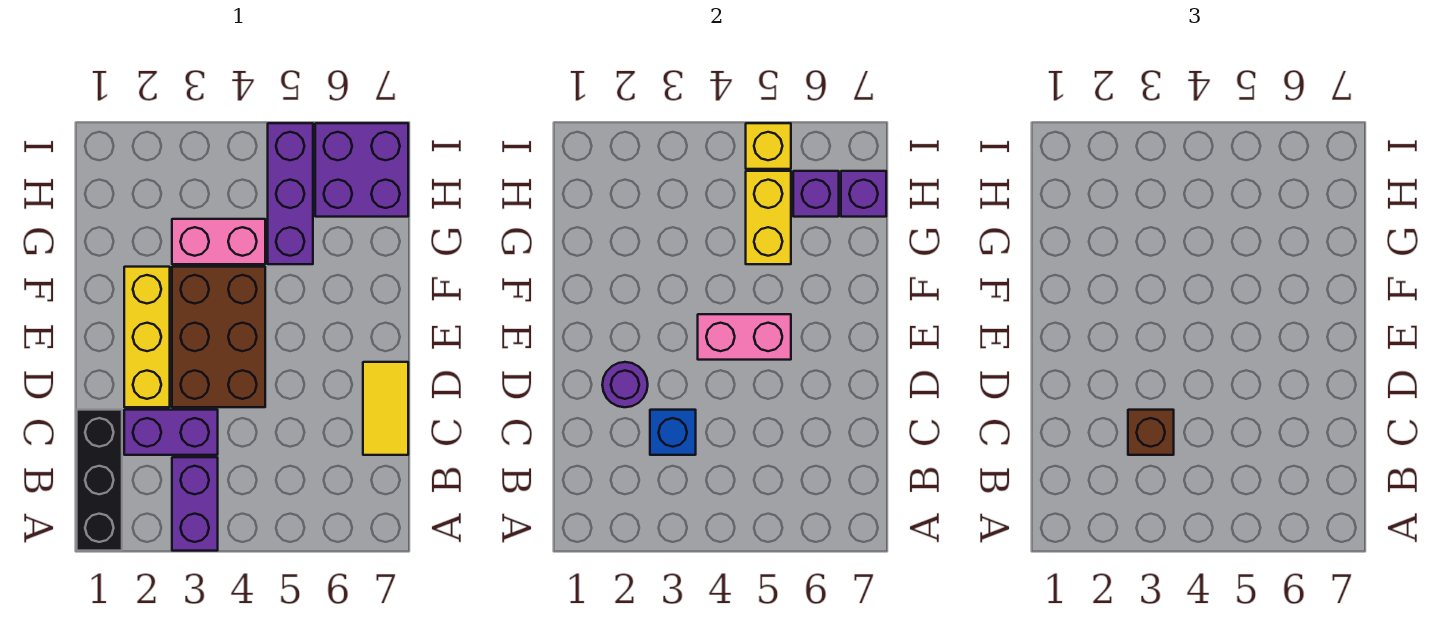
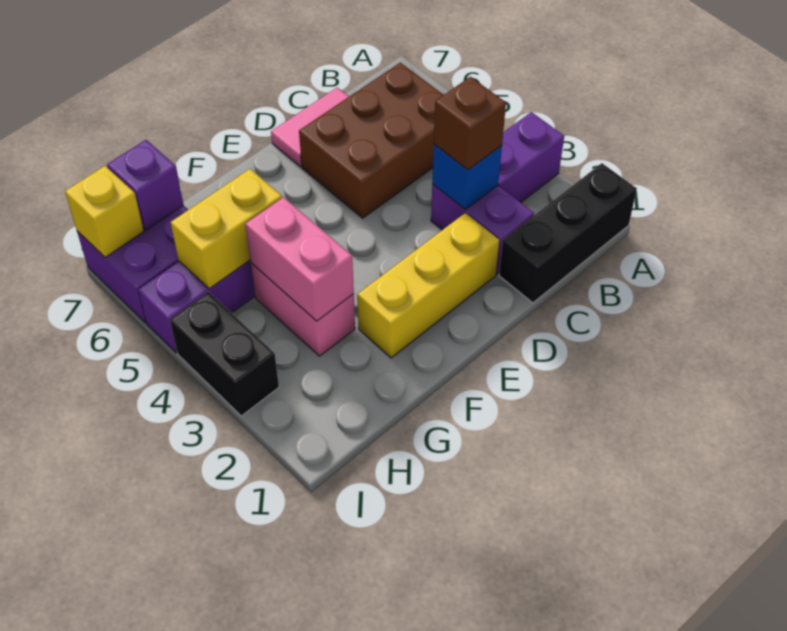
yellow 1x2 tile [363,362,408,455] -> pink 1x2 tile [271,88,349,167]
purple 1x1 round brick [602,362,648,407] -> none
brown 2x3 brick [172,267,265,407] -> brown 2x3 brick moved to [299,63,443,218]
pink 1x2 brick [698,314,791,360] -> pink 1x2 brick moved to [245,197,354,321]
purple 1x1 brick [793,171,839,217] -> none
none -> black 1x2 brick [170,292,279,416]
yellow 1x1 brick [746,123,791,169] -> yellow 1x1 brick moved to [65,166,144,257]

